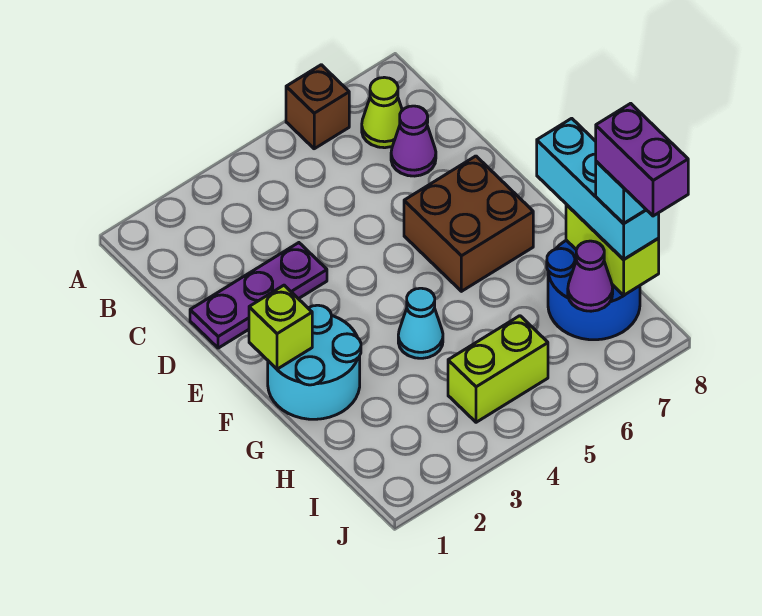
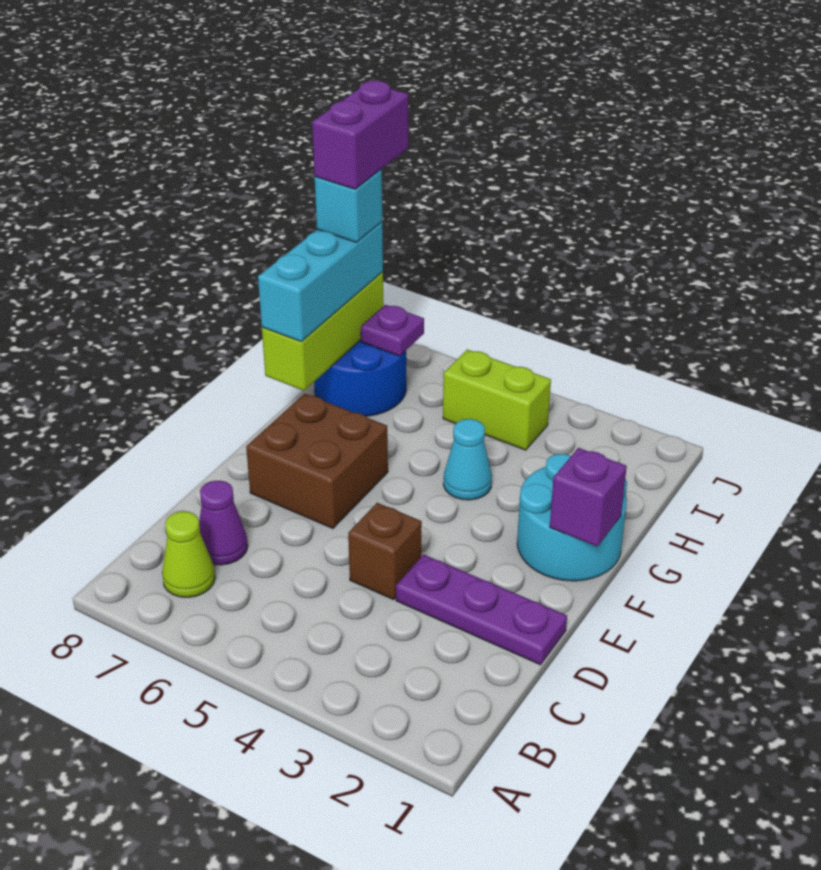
brown 1x1 brick [286,65,349,149] -> brown 1x1 brick moved to [348,503,422,600]
lime 1x1 brick [249,285,312,369] -> purple 1x1 brick [550,448,627,546]
lime 1x2 brick [566,205,659,295] -> lime 1x3 brick [262,272,384,391]
purple 1x1 cone [568,241,613,311] -> purple 1x1 plate [361,305,424,356]

